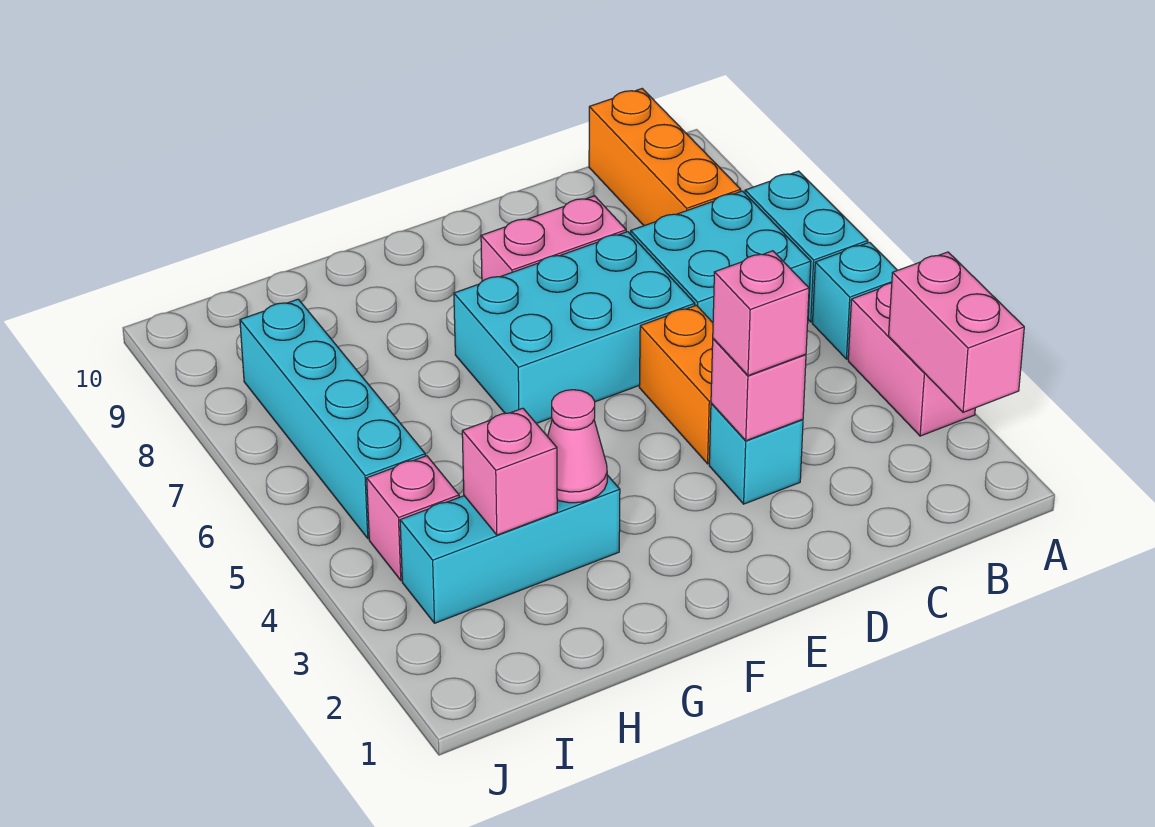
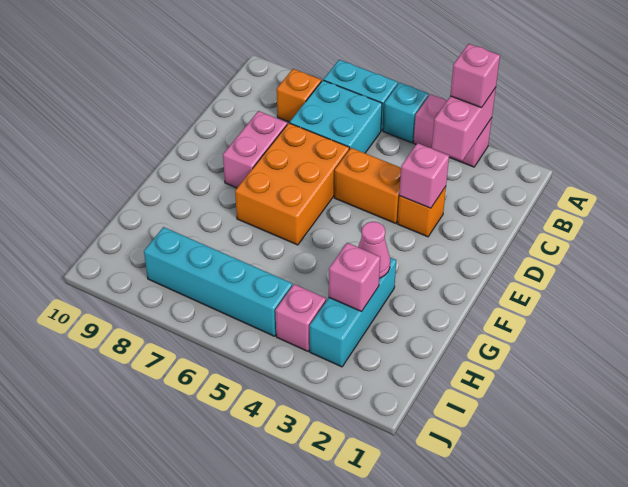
pink 1x2 brick [889,252,1024,412] -> pink 1x2 brick turned to [432,88,496,161]
orange 1x3 brick [589,89,741,226] -> orange 1x1 brick [277,69,321,122]
cyan 1x1 brick [709,403,803,504] -> orange 1x1 brick [397,187,446,237]
pink 1x1 brick [713,251,809,376] -> pink 1x1 brick moved to [450,44,500,108]
cyan 2x3 brick [454,232,695,423] -> orange 2x3 brick [235,123,349,245]

